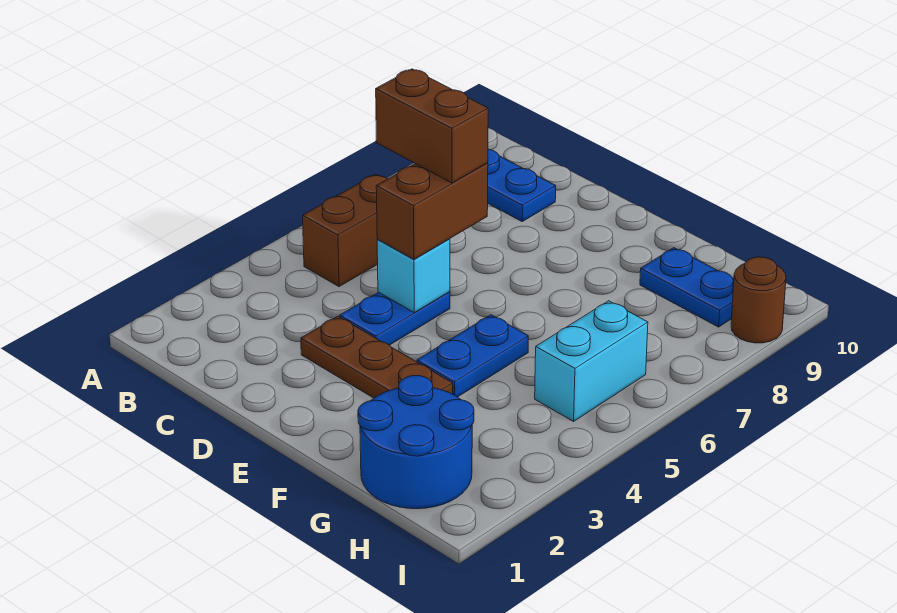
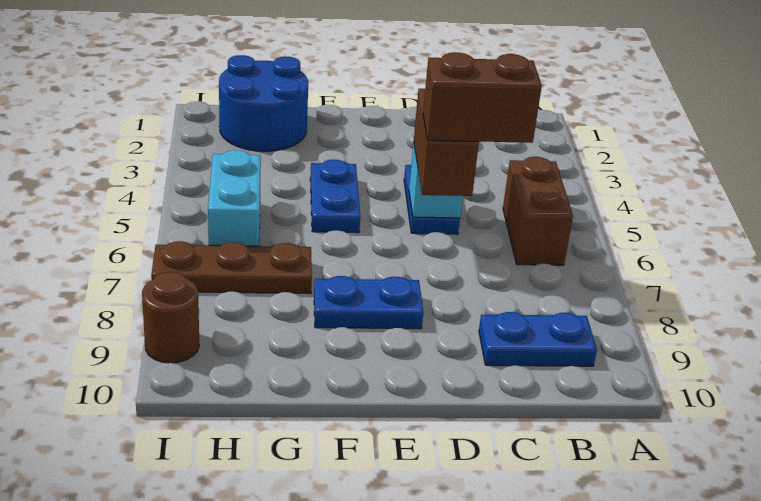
brown 1x3 plate [301,316,453,398] -> brown 1x3 plate moved to [151,241,312,294]
blue 1x2 plate [640,248,734,327] -> blue 1x2 plate moved to [314,276,423,329]

